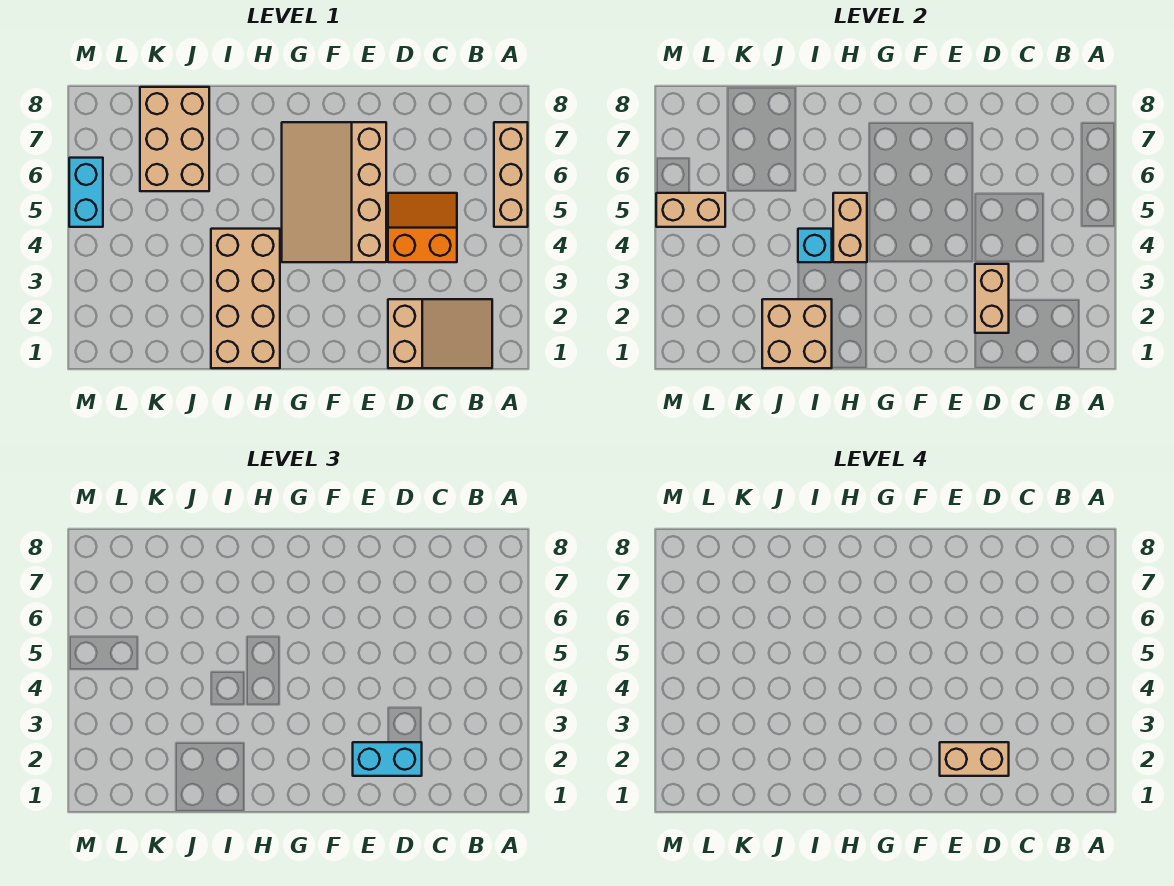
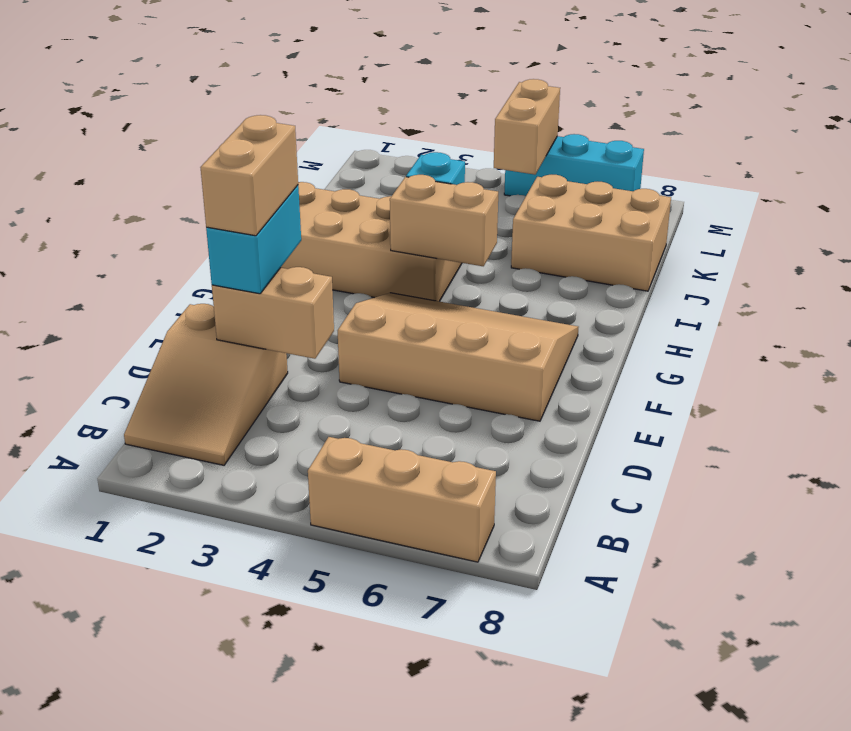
orange 2x2 slope [388,193,457,262] -> none
tan 2x2 brick [762,299,832,368] -> none
cyan 1x2 brick [69,158,103,227] -> cyan 1x3 brick [504,134,644,196]

